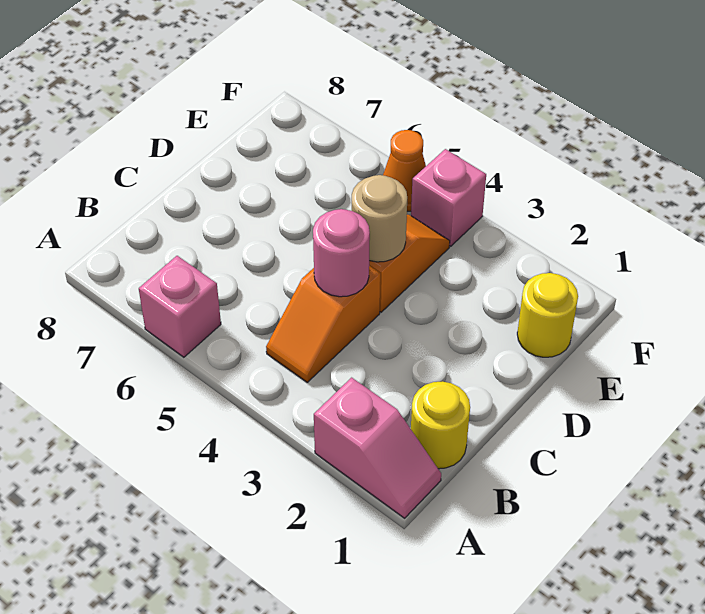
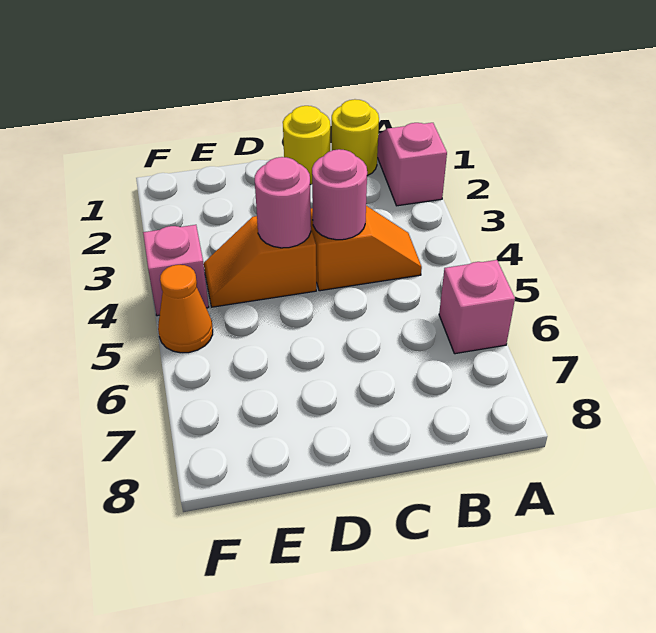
tan 1x1 round brick [352,175,407,262] -> pink 1x1 round brick [255,157,311,248]
yellow 1x1 round brick [517,273,578,357] -> yellow 1x1 round brick moved to [283,106,330,185]

